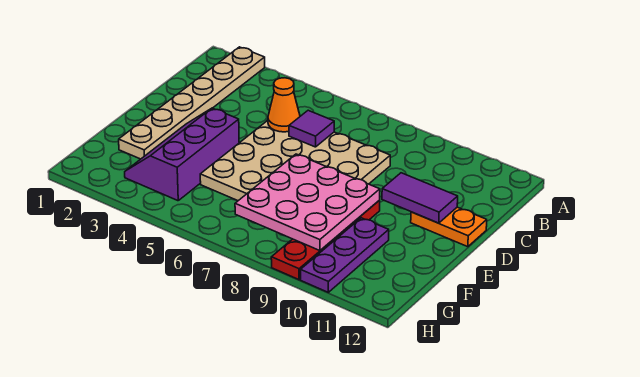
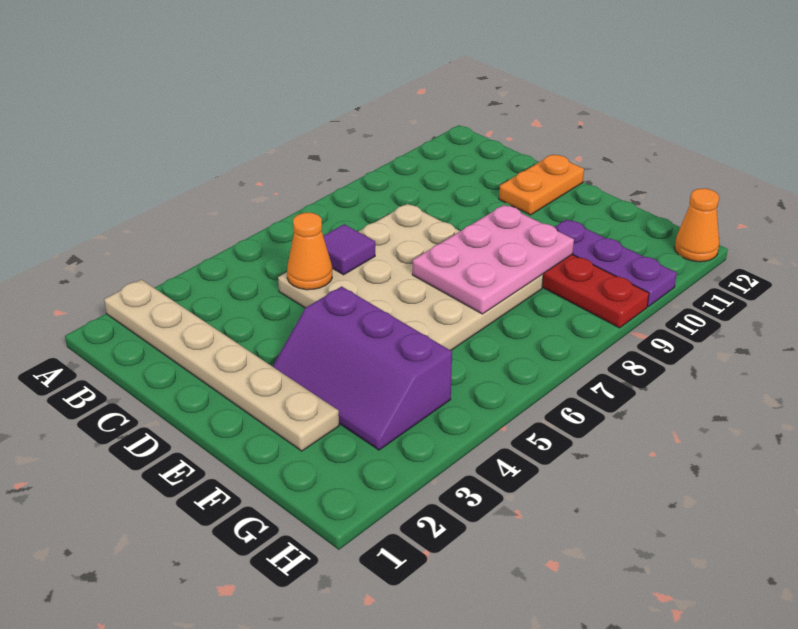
purple 1x2 tile [382,173,458,223] -> none
pink 3x3 plate [235,154,380,251] -> pink 2x3 plate [412,205,574,314]
none -> orange 1x1 cone [675,188,719,262]

